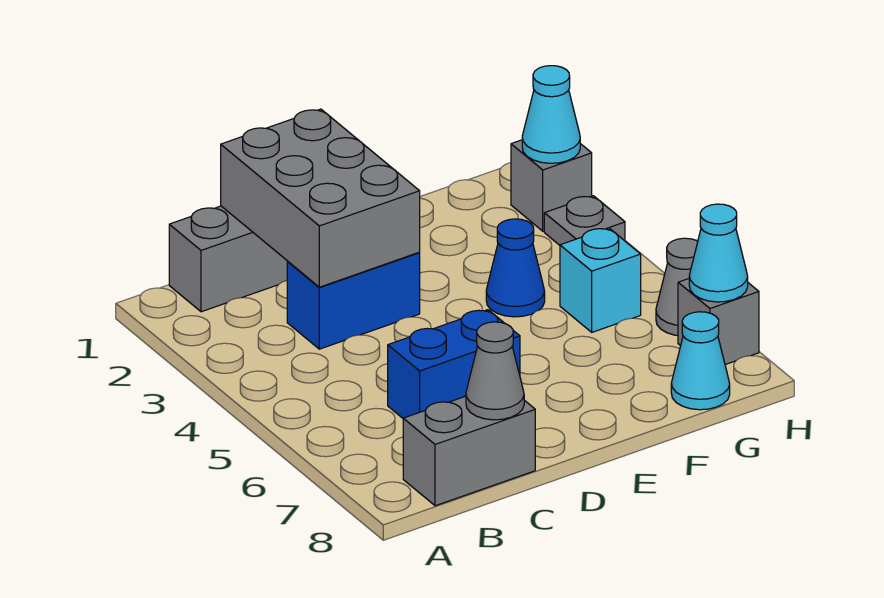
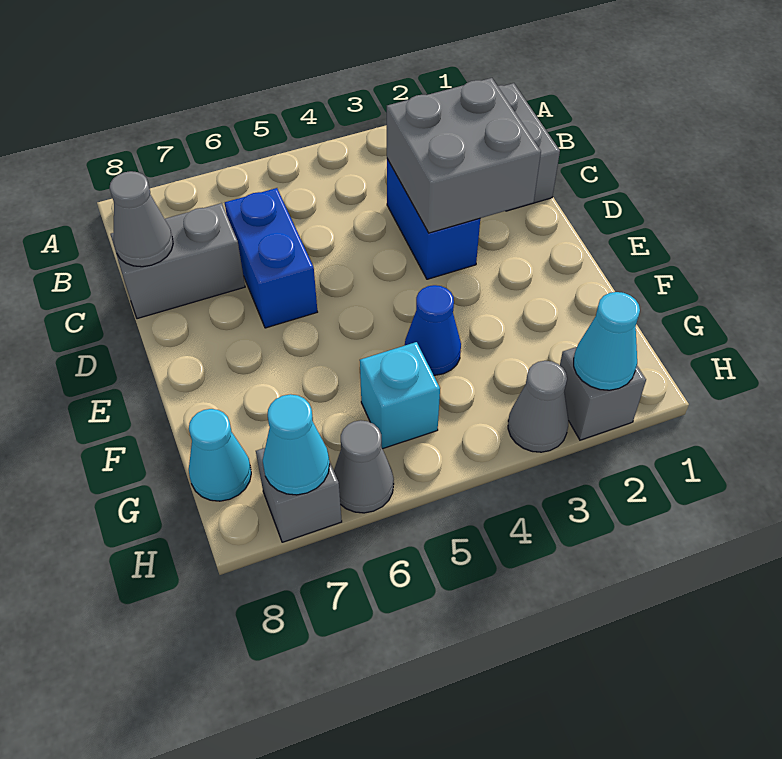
grey 1x2 brick [403,396,535,506] -> grey 1x2 brick turned to [110,203,245,319]
grey 2x3 brick [221,109,420,287] -> grey 2x2 brick [387,78,541,233]
grey 1x1 plate [544,196,625,245] -> grey 1x1 cone [508,361,568,452]

